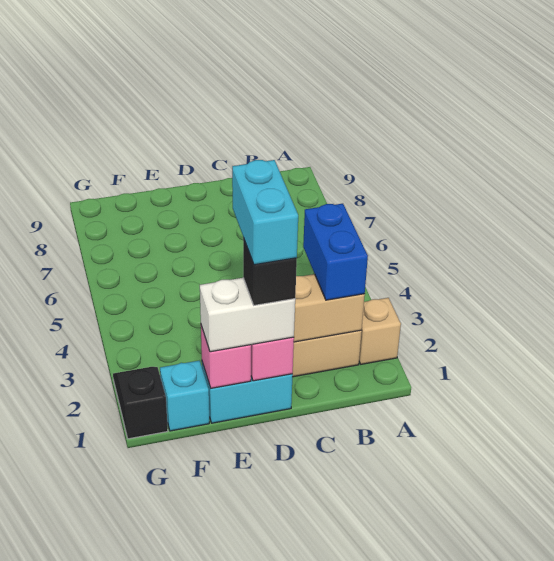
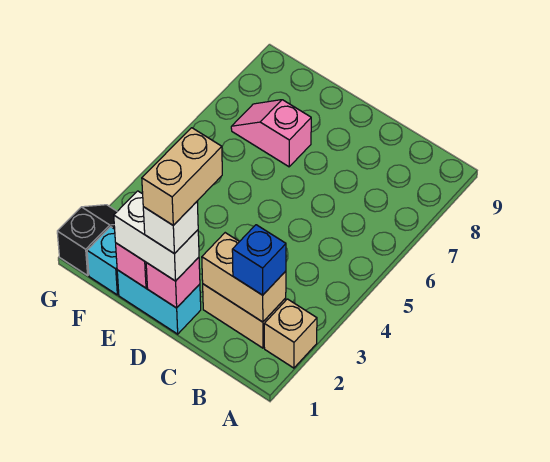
blue 1x2 brick [303,204,368,300] -> blue 1x1 brick [232,225,286,295]
black 1x1 brick [243,238,297,305] -> white 1x1 brick [143,202,198,254]
cyan 1x2 brick [232,160,298,265] -> tan 1x2 brick [142,128,222,225]
none -> pink 1x2 slope [231,100,311,167]

